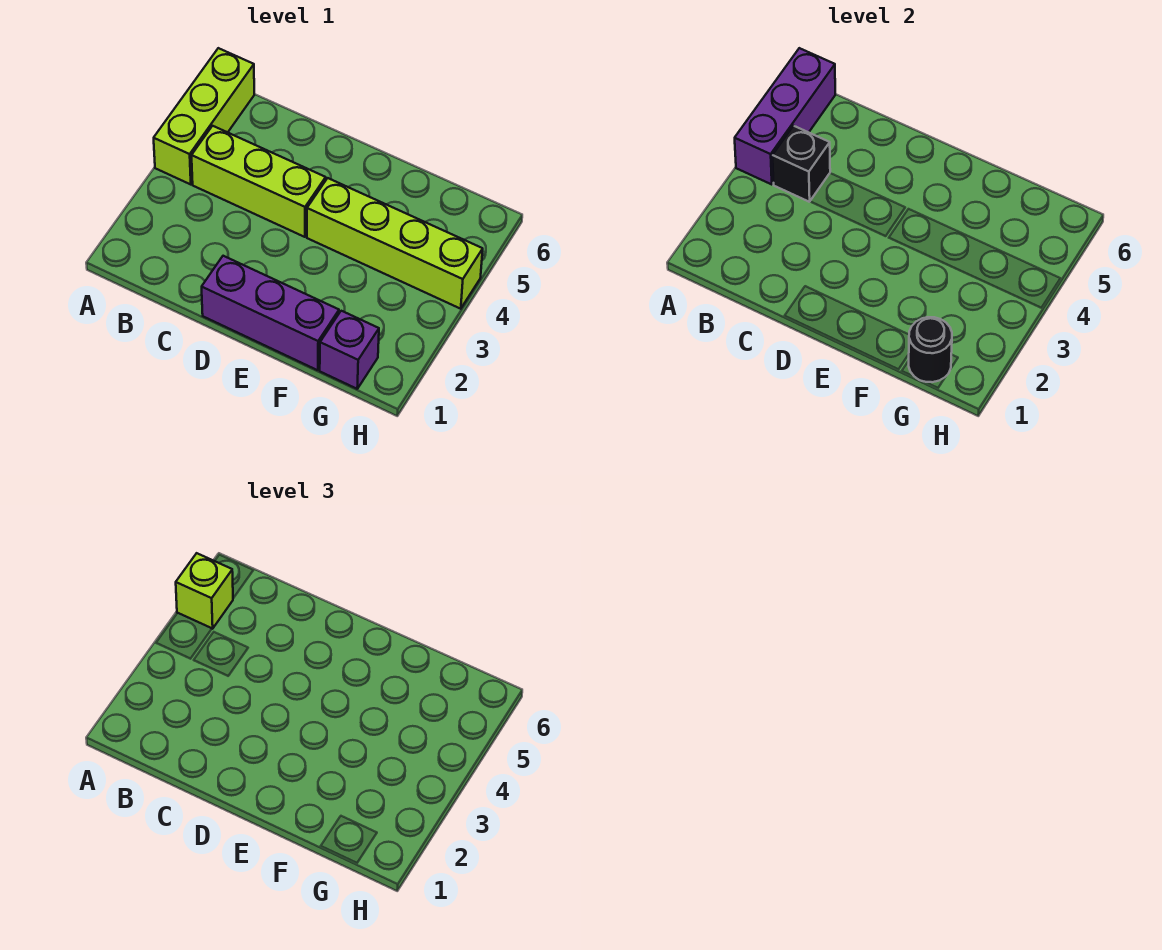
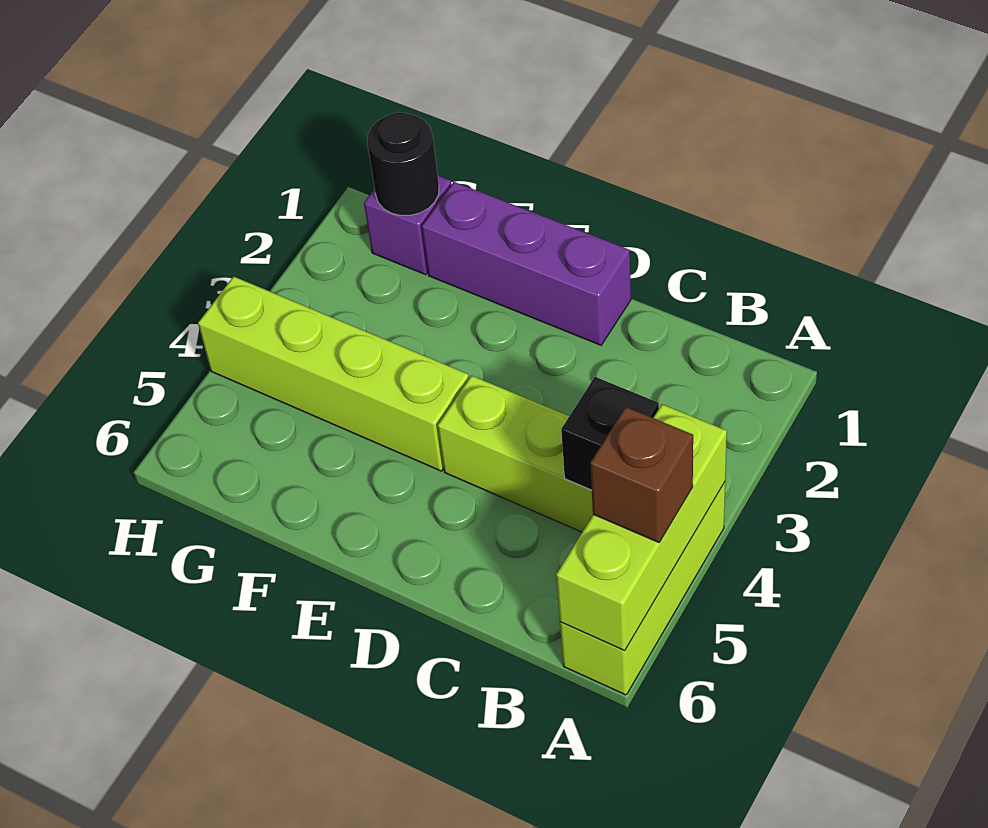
purple 1x3 brick [735,48,835,185] -> lime 1x3 brick [556,404,727,650]
lime 1x1 brick [176,553,233,629] -> brown 1x1 brick [590,407,693,542]

